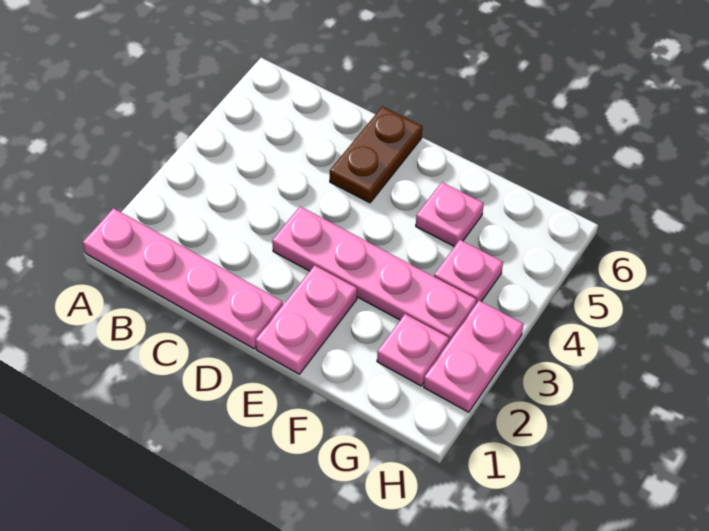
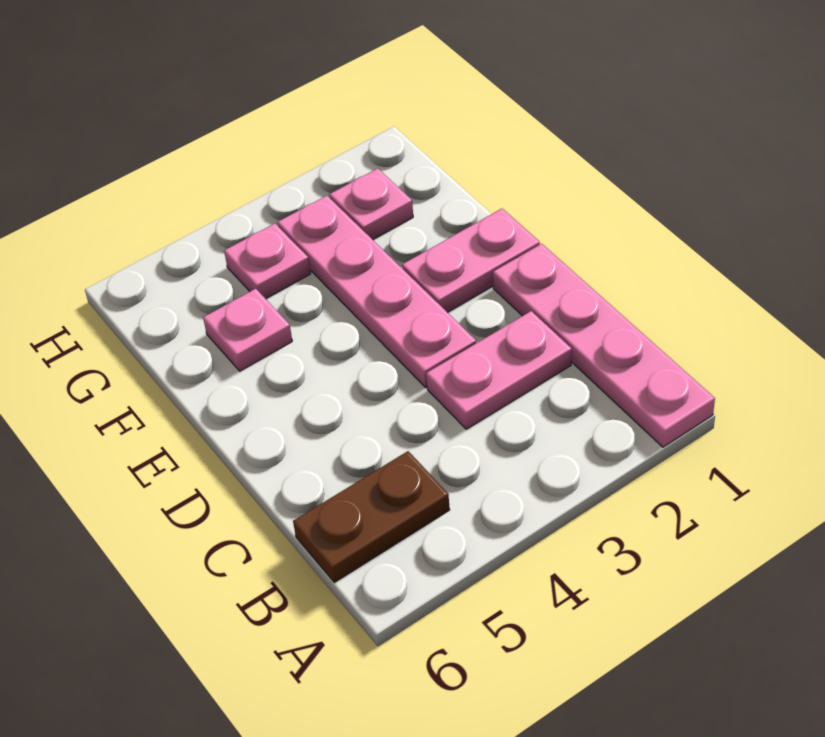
brown 1x2 plate [330,107,422,203] -> brown 1x2 plate moved to [293,451,450,582]
pink 1x2 plate [424,301,524,412] -> pink 1x2 plate moved to [426,311,572,429]

